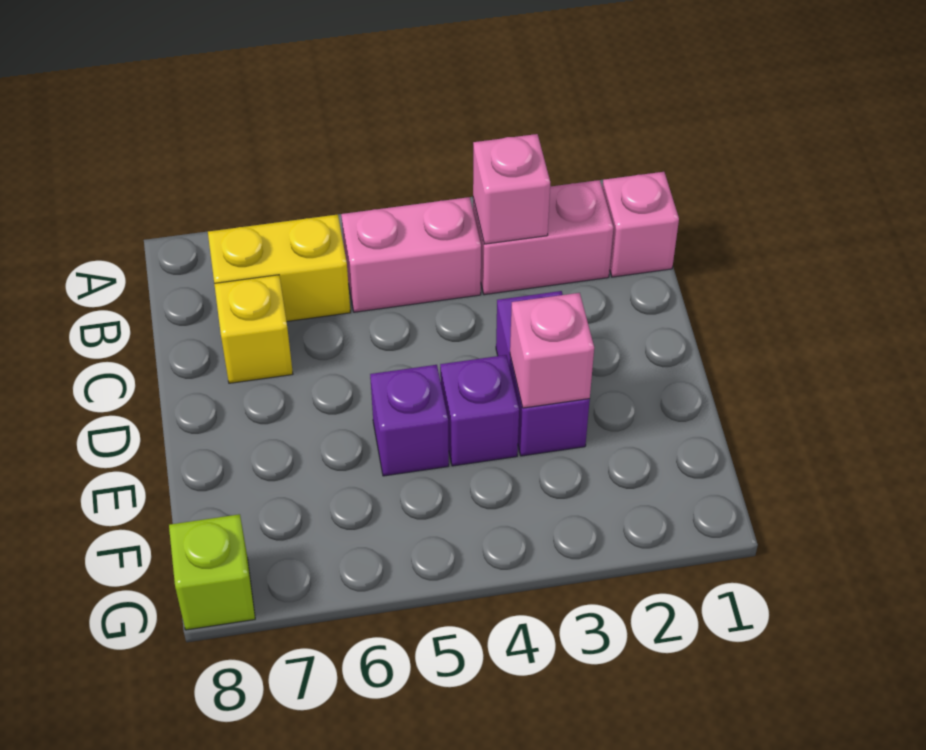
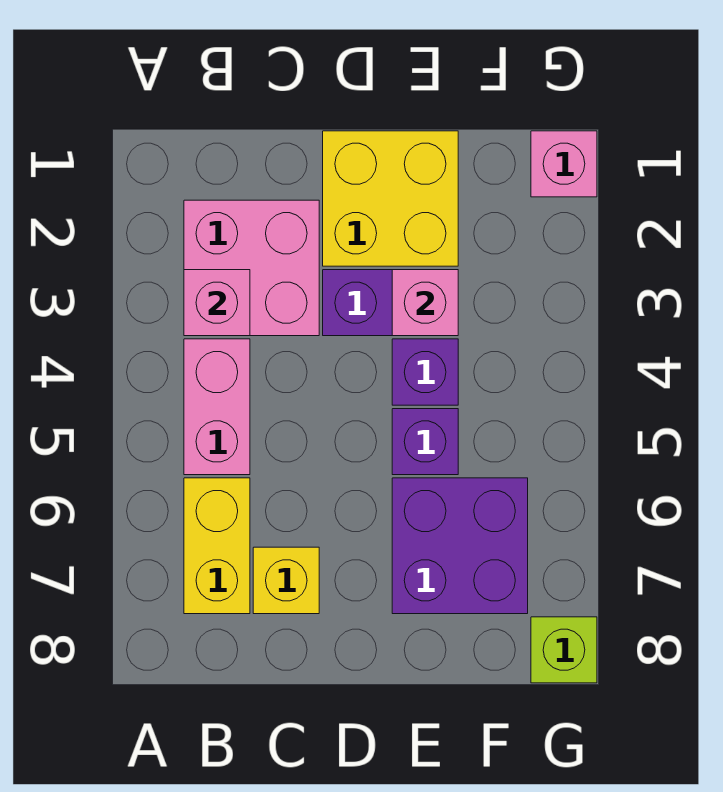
pink 1x1 brick [602,172,679,277] -> pink 1x1 brick moved to [531,131,597,197]
pink 1x2 brick [473,180,614,295] -> pink 2x2 brick [184,200,319,336]
none -> yellow 2x2 brick [323,131,458,266]
none -> purple 2x2 brick [392,478,528,614]

